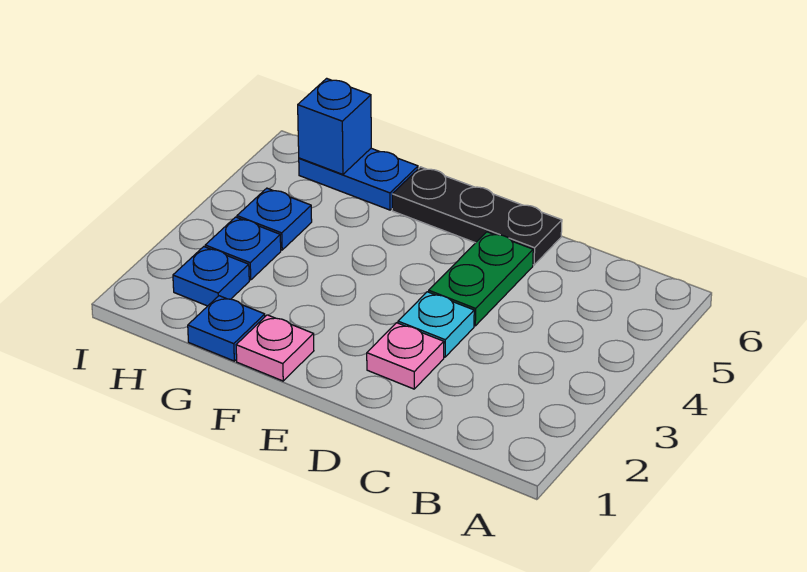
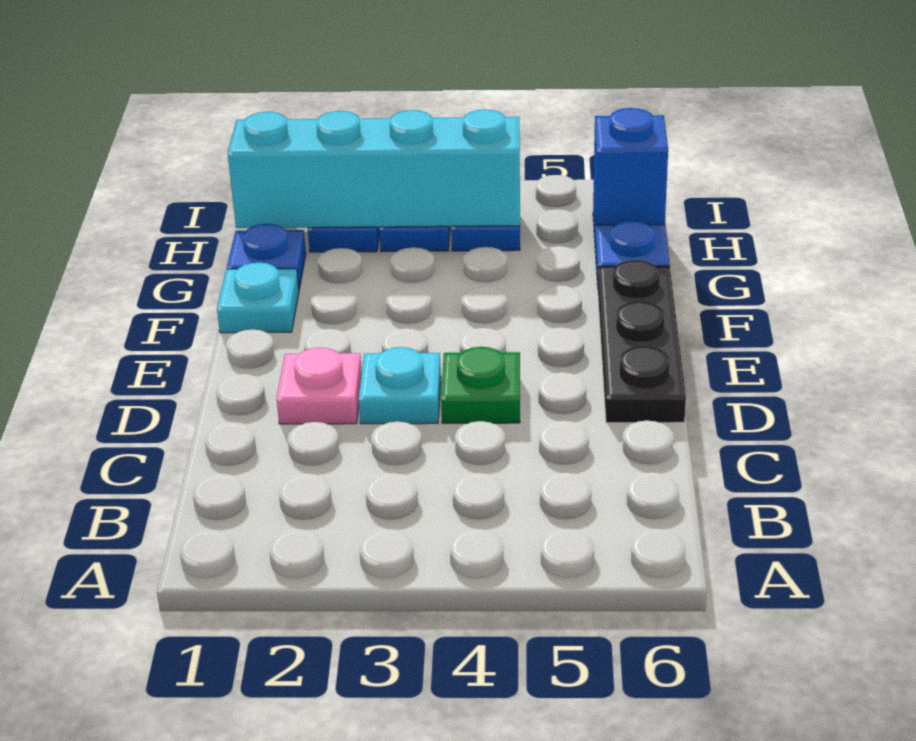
green 1x2 plate [429,232,533,326] -> green 1x1 plate [441,347,520,423]
pink 1x1 plate [236,315,314,381] -> cyan 1x1 plate [217,262,299,333]
none -> cyan 1x4 brick [228,109,520,228]

